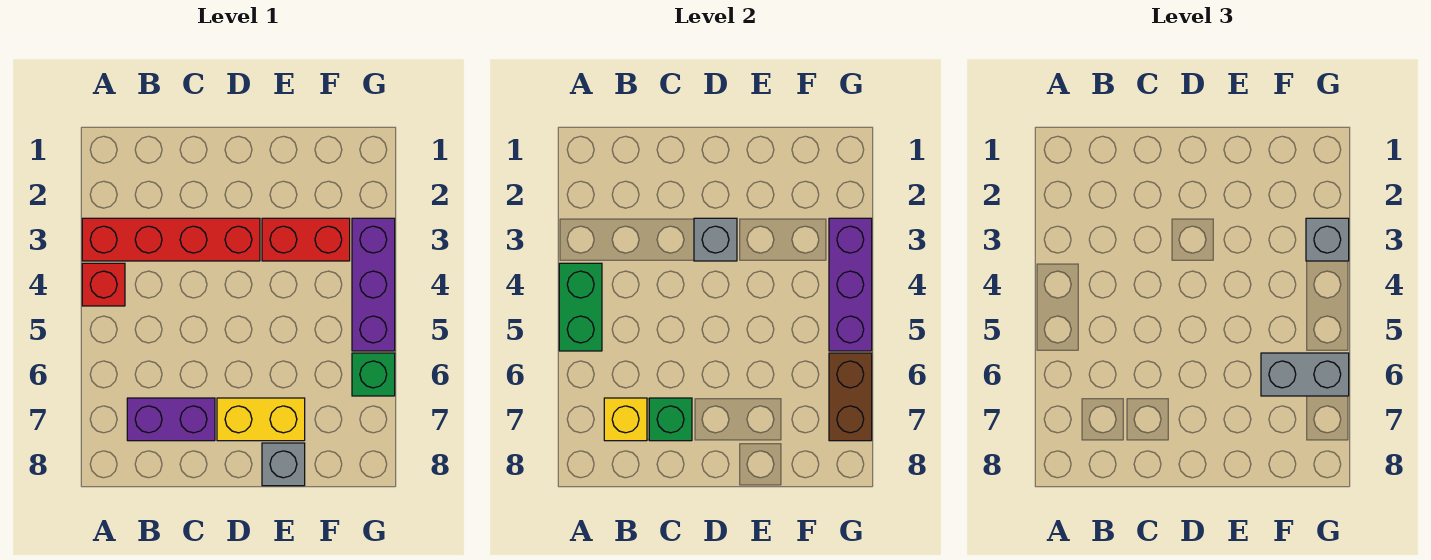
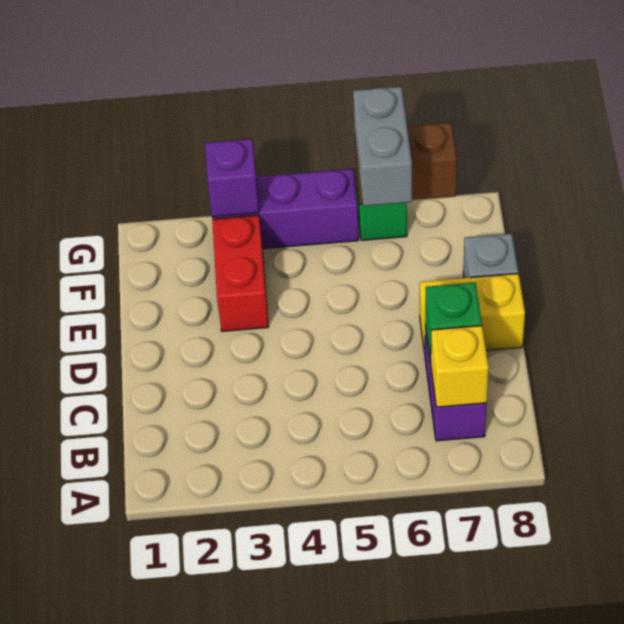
red 1x4 brick [82,218,260,261] -> none
red 1x1 brick [82,263,125,306] -> none
green 1x2 brick [559,263,602,351] -> none
grey 1x1 brick [694,218,737,261] -> none
yellow 1x2 brick [217,398,305,441] -> yellow 1x2 brick turned to [420,274,525,354]
purple 1x3 brick [829,218,872,351] -> purple 1x1 brick [205,139,259,217]
grey 1x1 brick [1306,218,1349,261] -> none

